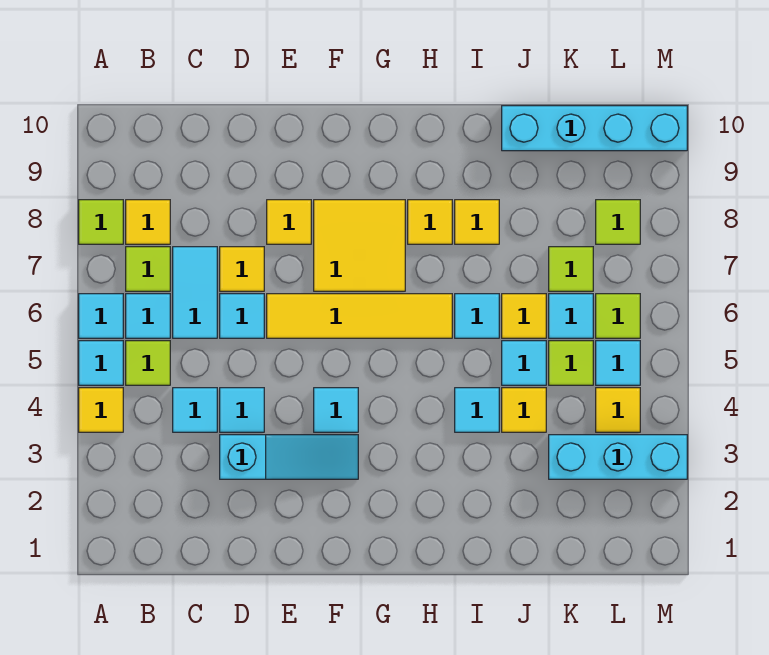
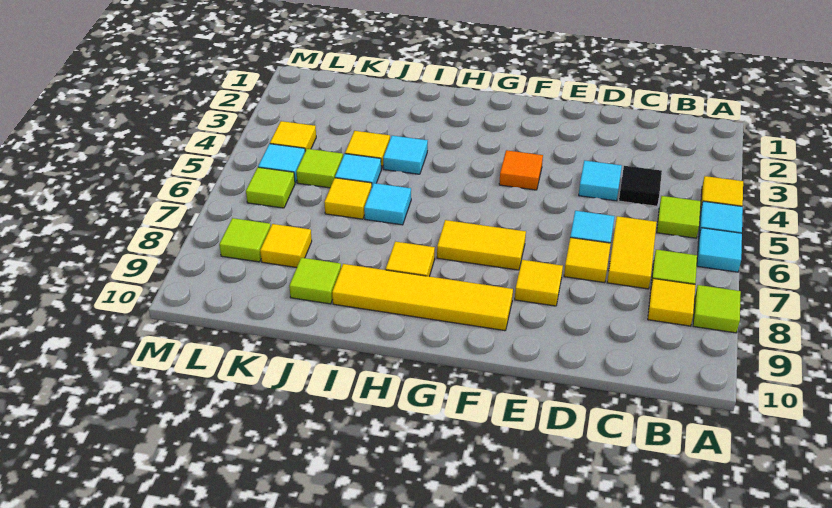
cyan 1x1 tile [126,294,170,338] -> none
cyan 1x1 tile [173,388,217,432] -> black 1x1 tile [619,166,662,206]
cyan 1x2 tile [173,247,217,338] -> yellow 1x2 tile [607,216,657,289]
cyan 1x3 slope [220,435,358,479] -> none
yellow 1x4 tile [267,294,452,338] -> yellow 1x4 tile moved to [332,264,513,331]
cyan 1x1 tile [314,388,358,432] -> orange 1x1 tile [499,150,543,190]
yellow 2x2 tile [314,200,405,291] -> yellow 1x2 tile [437,220,526,270]
yellow 1x1 tile [455,200,499,244] -> yellow 1x1 tile moved to [260,224,312,268]
cyan 1x4 brick [502,106,687,151] -> none
cyan 1x3 brick [549,435,687,479] -> none
cyan 1x1 tile [549,294,593,338] -> none
lime 1x1 tile [549,247,593,291] -> lime 1x1 tile moved to [289,258,341,304]

